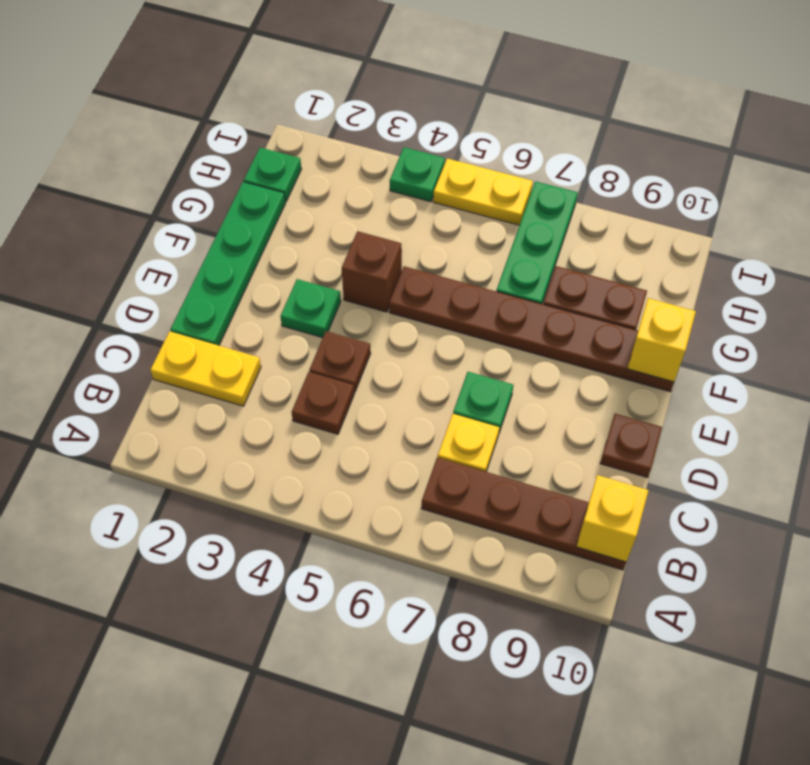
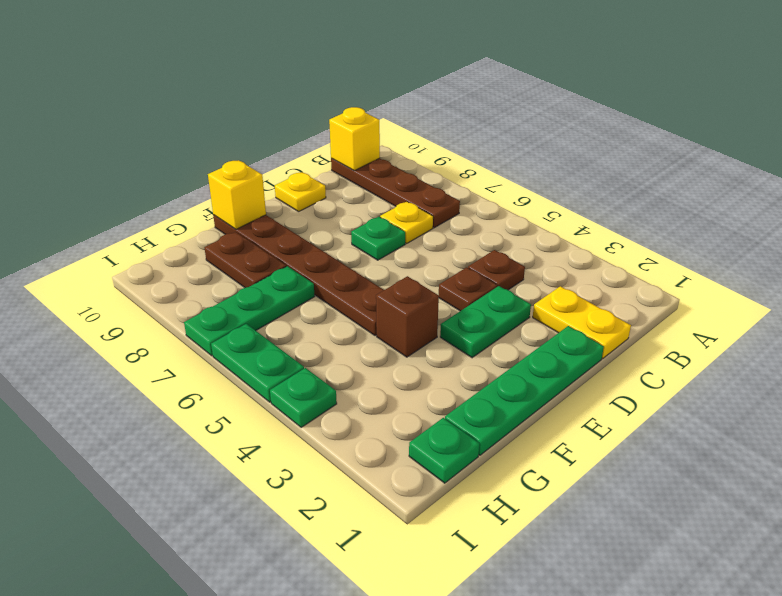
brown 1x1 plate [600,414,662,478] -> yellow 1x1 plate [275,172,326,212]
green 1x1 plate [280,279,341,338] -> green 1x2 plate [440,286,531,358]
yellow 1x2 plate [433,159,533,225] -> green 1x2 plate [211,324,304,402]

